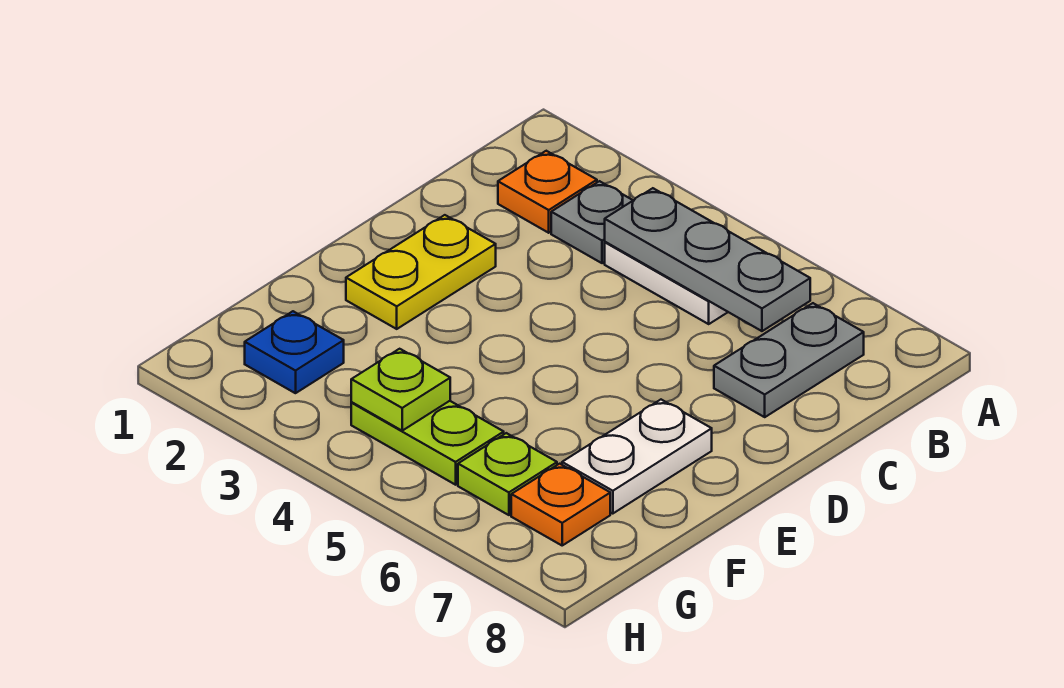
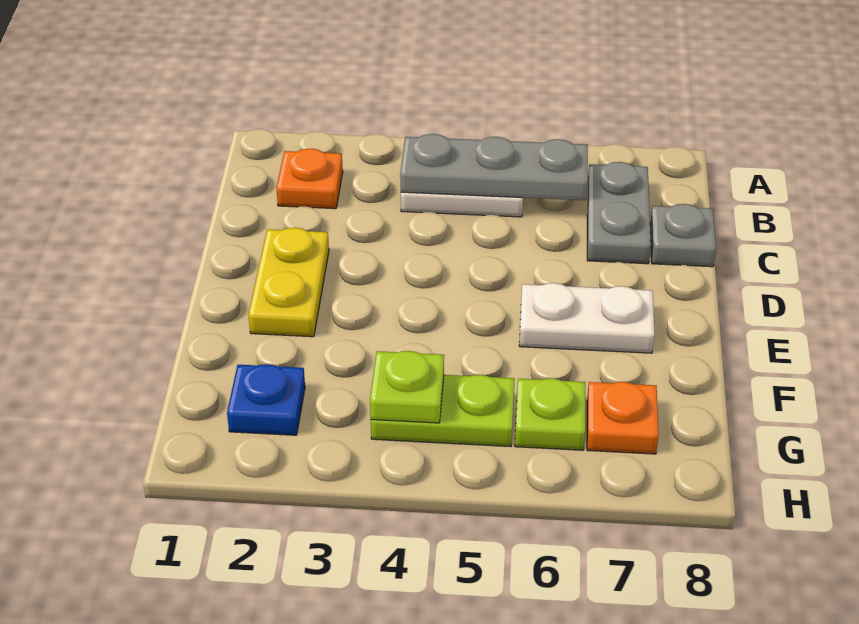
grey 1x1 plate [551,181,633,263] -> grey 1x1 plate moved to [650,204,716,267]
white 1x2 plate [562,400,712,514] -> white 1x2 plate turned to [519,283,655,353]

